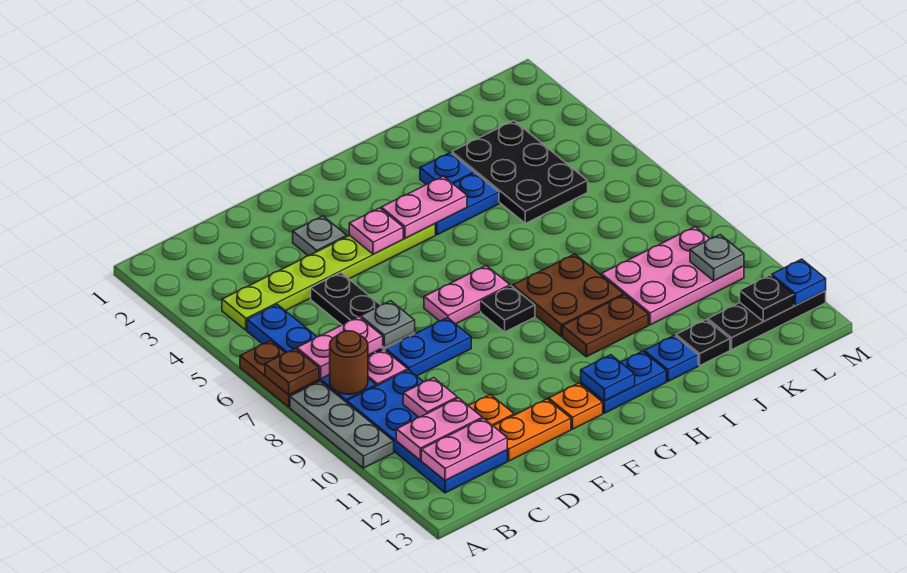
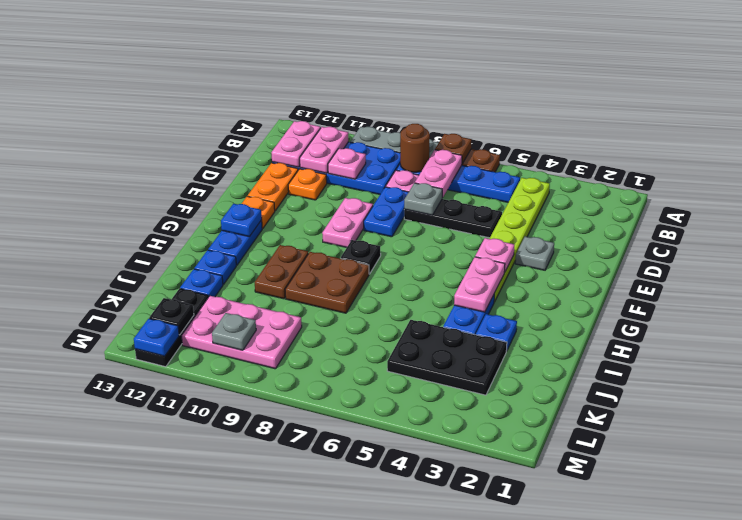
pink 1x2 plate [424,266,510,324] -> pink 1x2 plate moved to [322,198,373,247]
pink 2x3 plate [601,227,744,325] -> pink 2x3 plate turned to [182,296,302,369]
black 1x1 plate [676,319,730,365] -> blue 1x1 plate [180,269,223,297]

